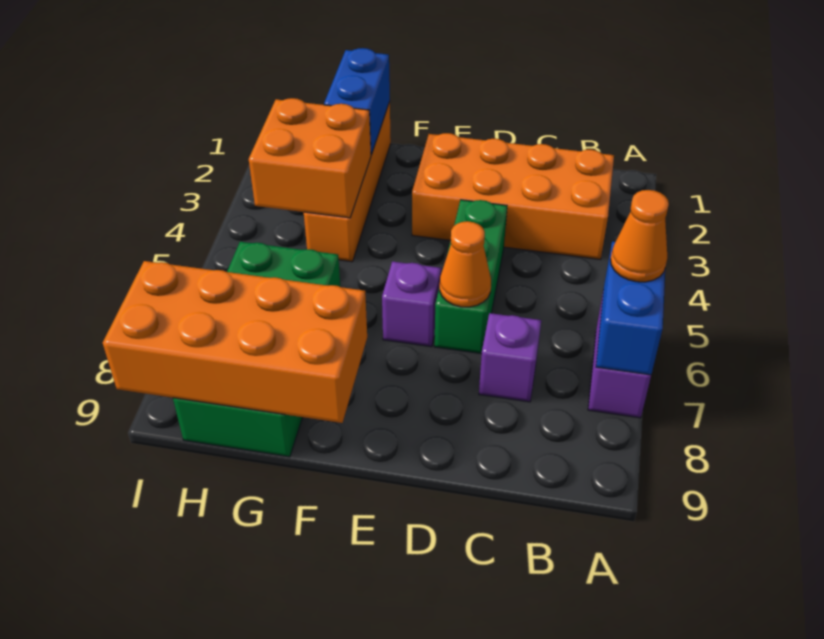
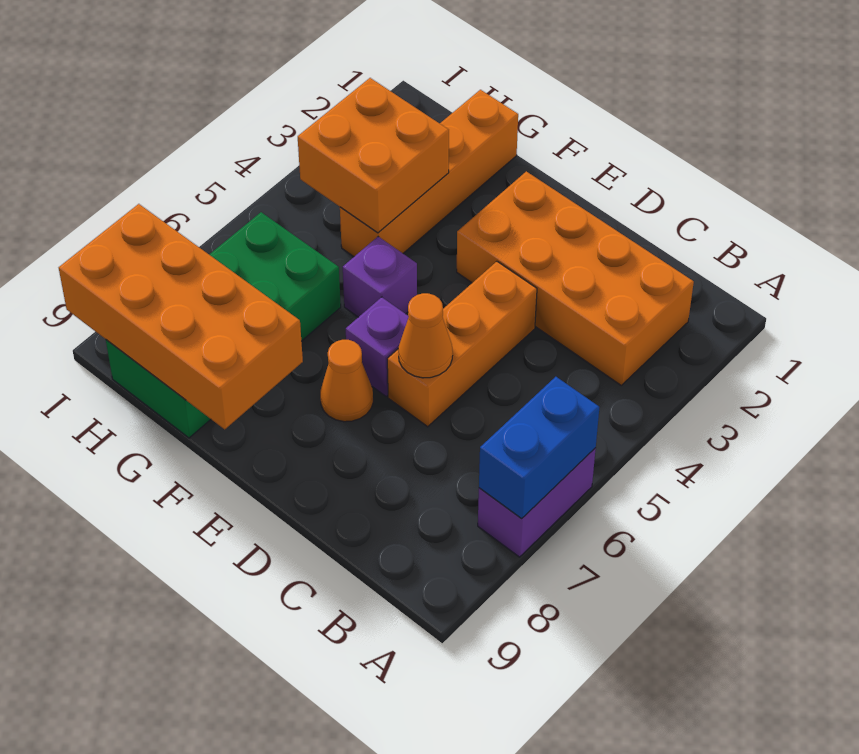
orange 1x1 cone [610,190,669,282] -> orange 1x1 cone moved to [320,340,373,422]
purple 1x1 brick [479,313,541,402] -> purple 1x1 brick moved to [343,237,417,317]
green 1x3 brick [434,200,507,354] -> orange 1x3 brick [387,261,537,427]
blue 1x2 brick [324,48,390,155] -> none

